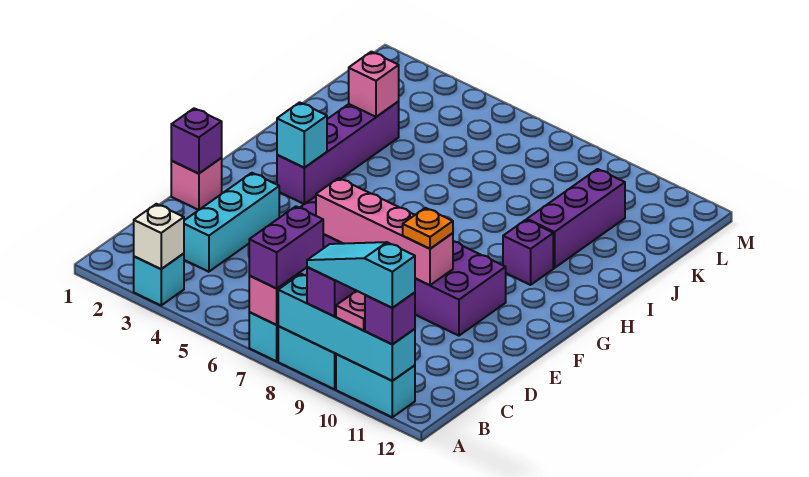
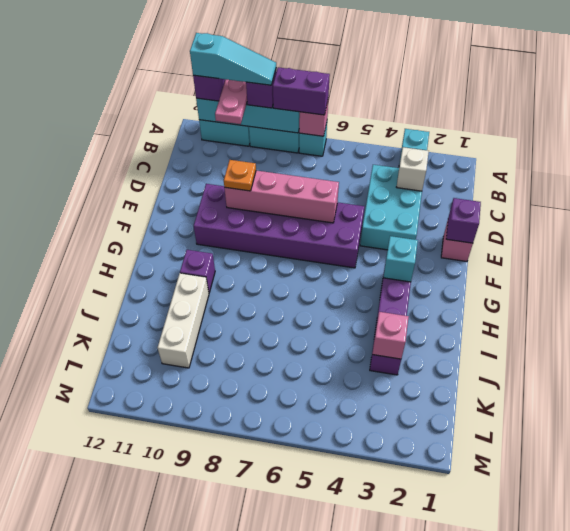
white 1x1 brick [134,204,184,269] -> white 1x1 brick moved to [397,147,429,191]
purple 1x2 brick [249,206,323,288] -> purple 1x2 brick turned to [273,67,330,115]
cyan 1x3 brick [184,173,279,272] -> cyan 2x3 brick [360,165,422,250]
purple 1x3 brick [527,169,625,268] -> white 1x3 brick [158,273,209,368]

